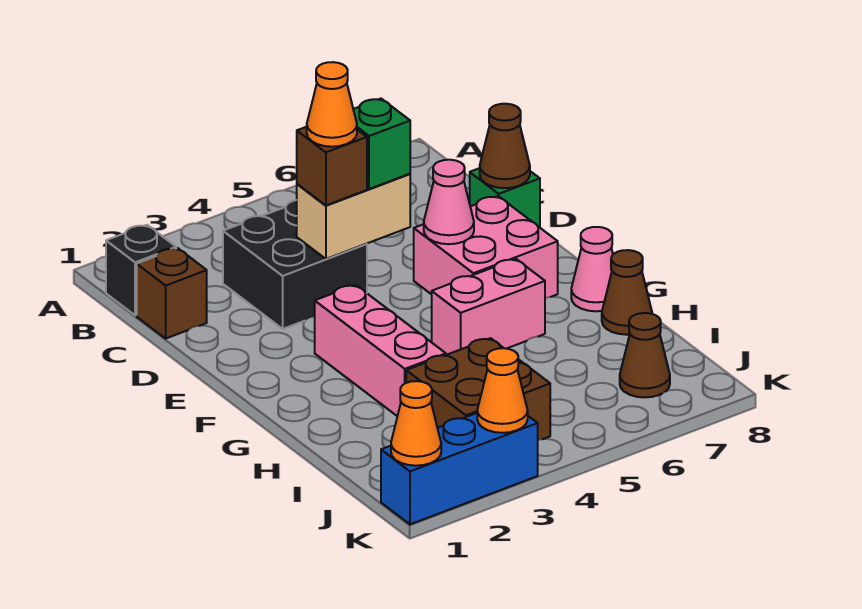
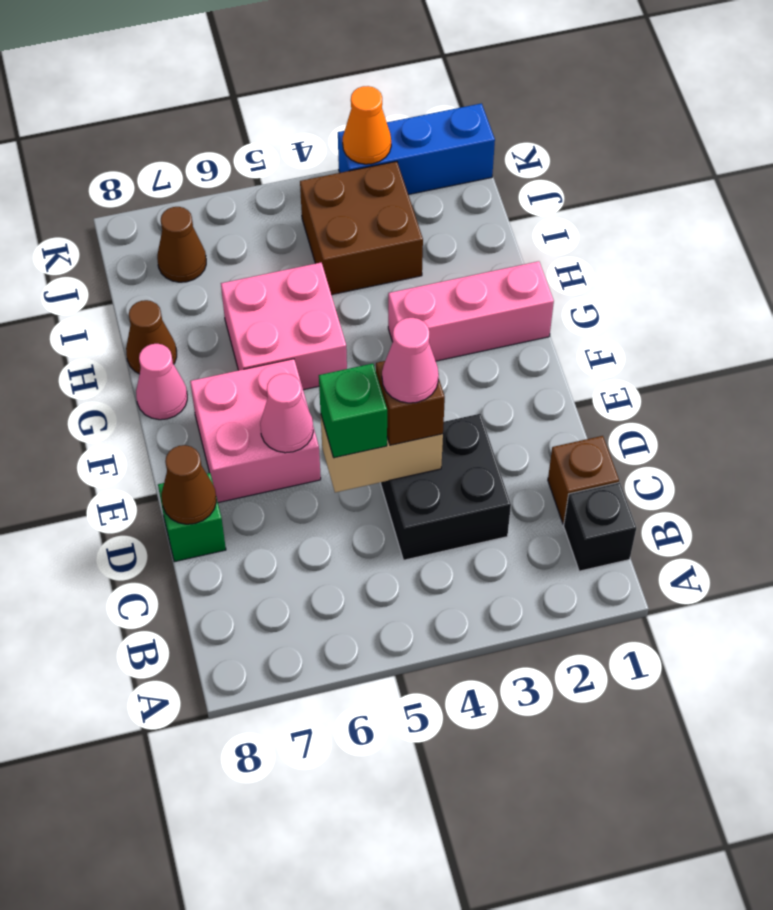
orange 1x1 cone [307,62,357,147] -> pink 1x1 cone [382,318,439,403]
pink 1x3 brick [315,285,446,416] -> pink 1x3 brick turned to [388,261,554,361]
pink 1x2 brick [432,259,545,355] -> pink 2x2 brick [221,263,347,390]
orange 1x1 cone [391,381,441,466] -> none

